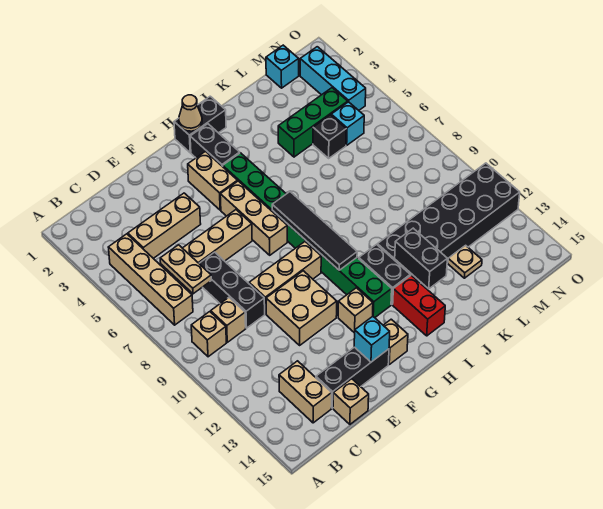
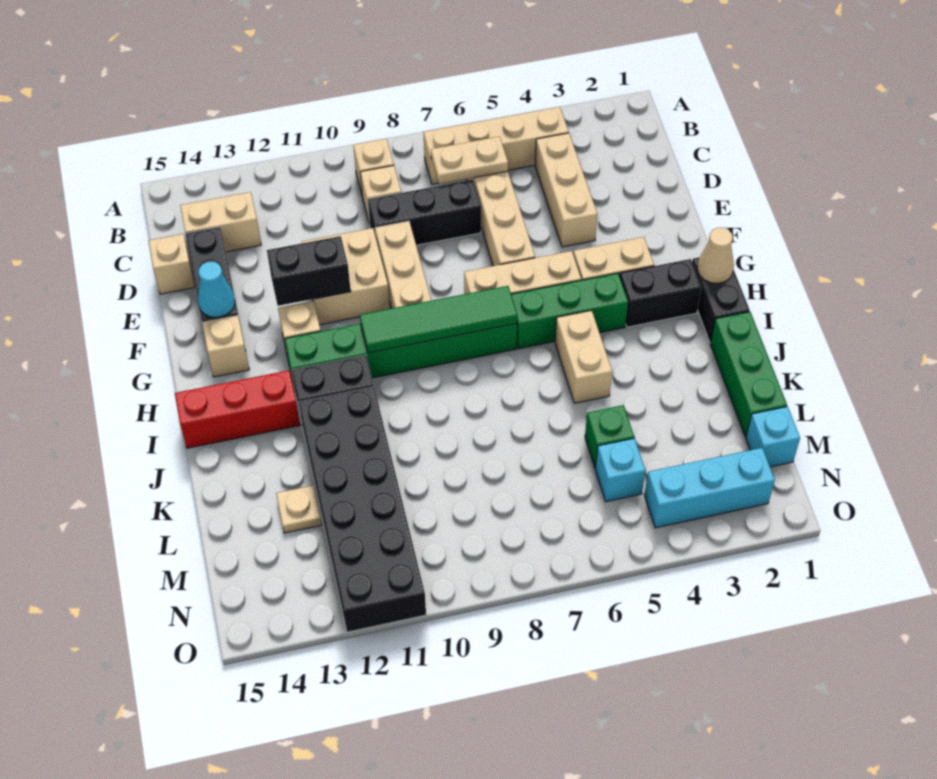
cyan 1x1 brick [354,316,390,362] -> cyan 1x1 cone [198,262,235,317]
black 1x4 tile [272,192,357,270] -> green 1x4 tile [360,286,517,353]
none -> tan 1x2 brick [555,310,612,403]
red 1x2 brick [393,275,445,336] -> red 1x3 brick [175,370,300,448]
black 1x2 brick [395,228,447,289] -> black 1x2 brick moved to [267,236,351,306]
green 1x3 brick [278,88,348,157] -> green 1x3 brick moved to [710,312,787,437]
black 1x1 brick [313,115,346,158] -> green 1x1 brick [585,405,634,468]

